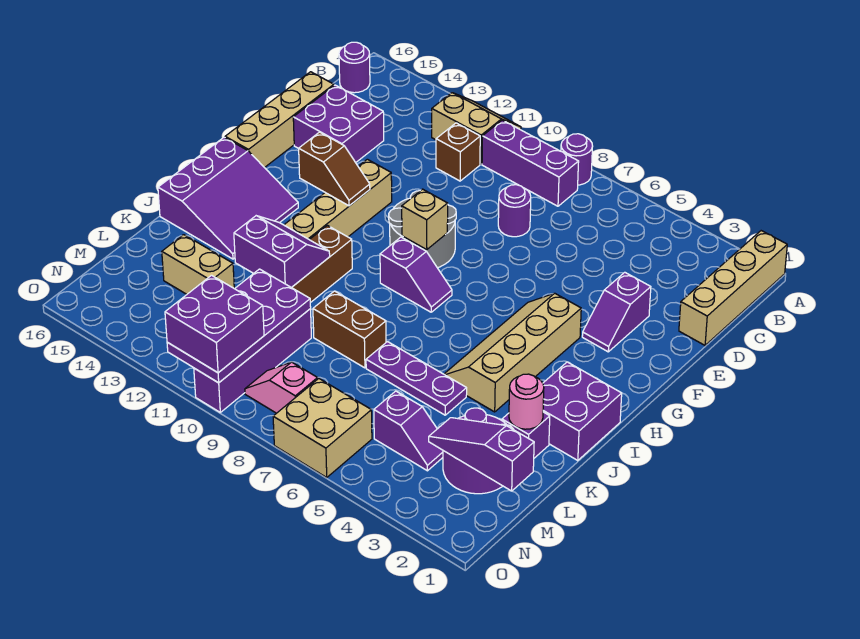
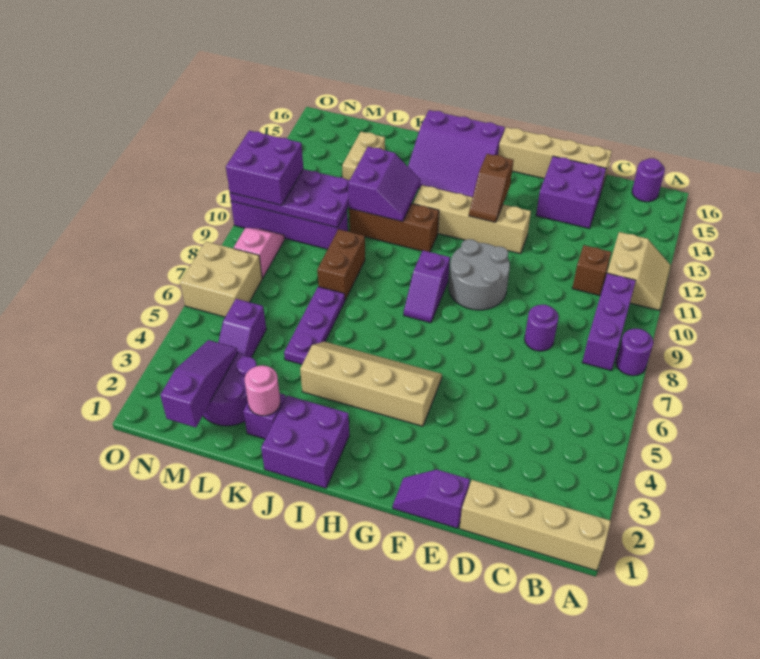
purple 1x2 slope [582,272,651,352] -> purple 1x2 slope moved to [393,470,470,528]
tan 1x1 brick [402,189,448,250] -> none

